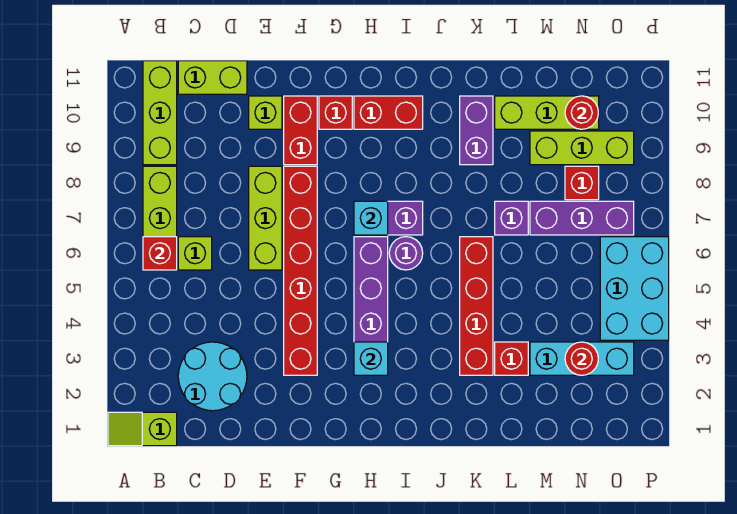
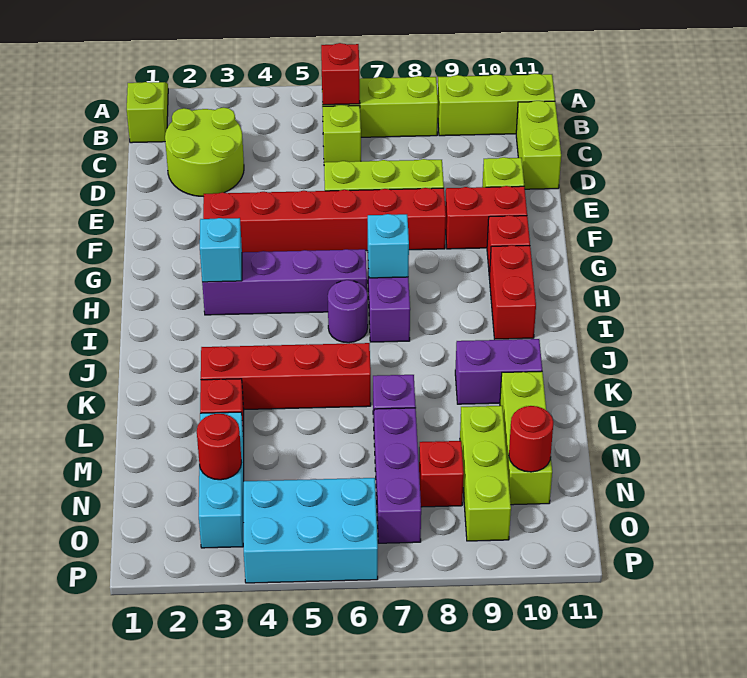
cyan 2x2 round brick [178,342,247,411] -> lime 2x2 round brick [165,107,244,197]

